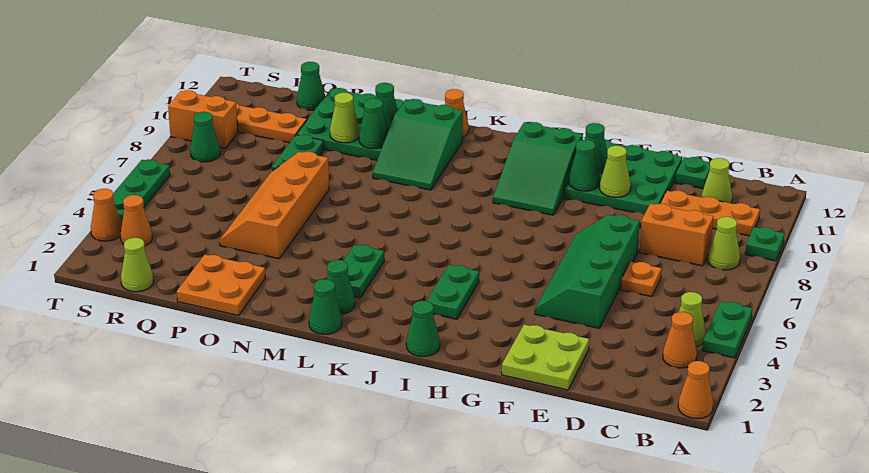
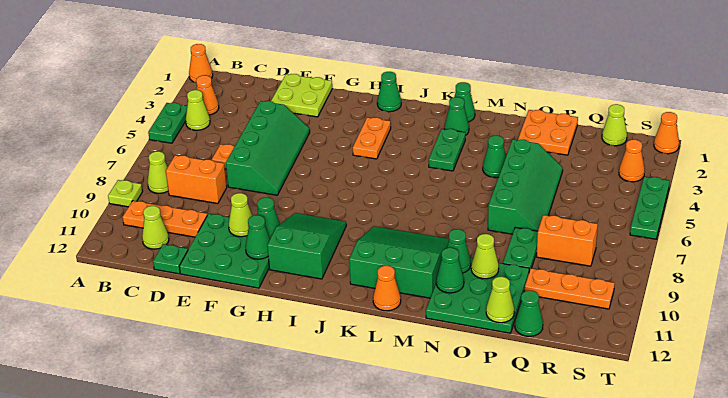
green 1x1 plate [745,227,785,261] -> lime 1x1 plate [108,180,143,207]
green 1x2 plate [427,265,479,319] -> orange 1x2 plate [353,117,391,159]
green 2x3 slope [373,99,463,190] -> green 3x3 slope [349,226,449,298]
orange 2x4 slope [220,152,329,259] -> green 2x4 slope [488,140,563,234]
none -> lime 1x1 cone [486,277,514,323]
green 1x1 cone [190,112,220,162] -> green 1x1 cone moved to [483,136,506,178]
orange 1x2 brick [168,90,238,148] -> orange 1x2 brick moved to [537,215,598,266]
orange 1x1 cone [91,189,122,241] -> orange 1x1 cone moved to [654,112,679,154]

